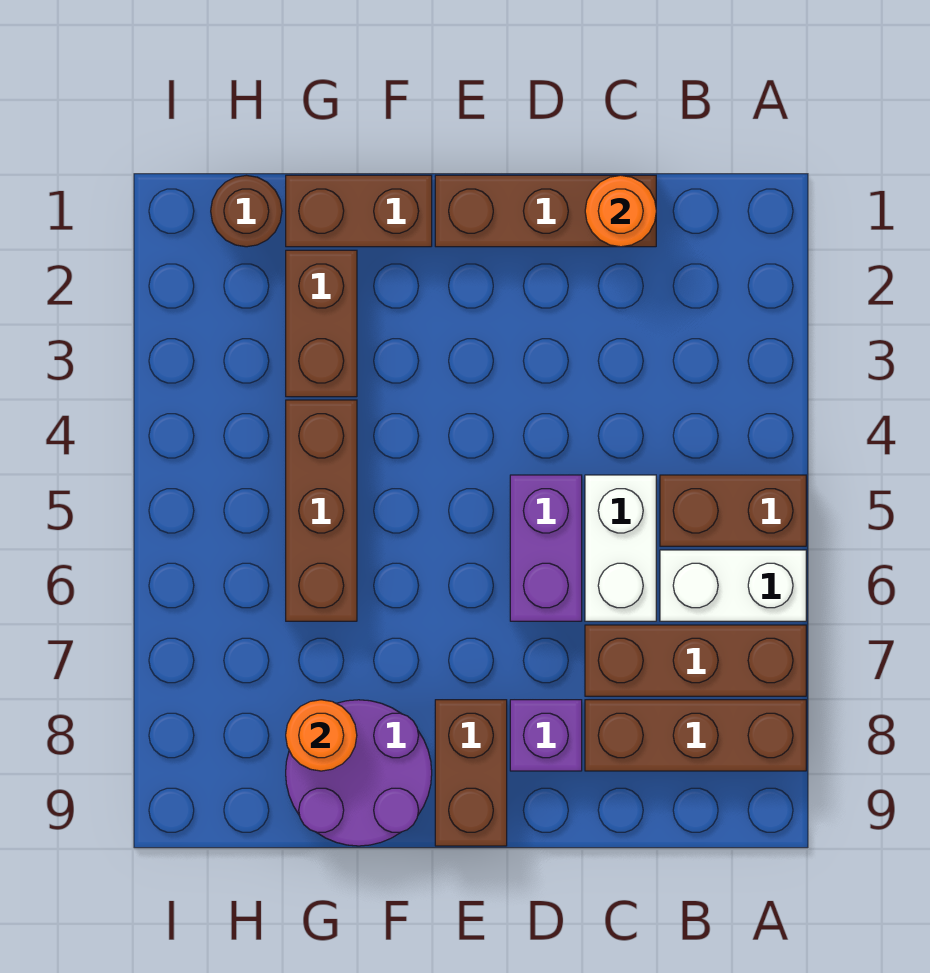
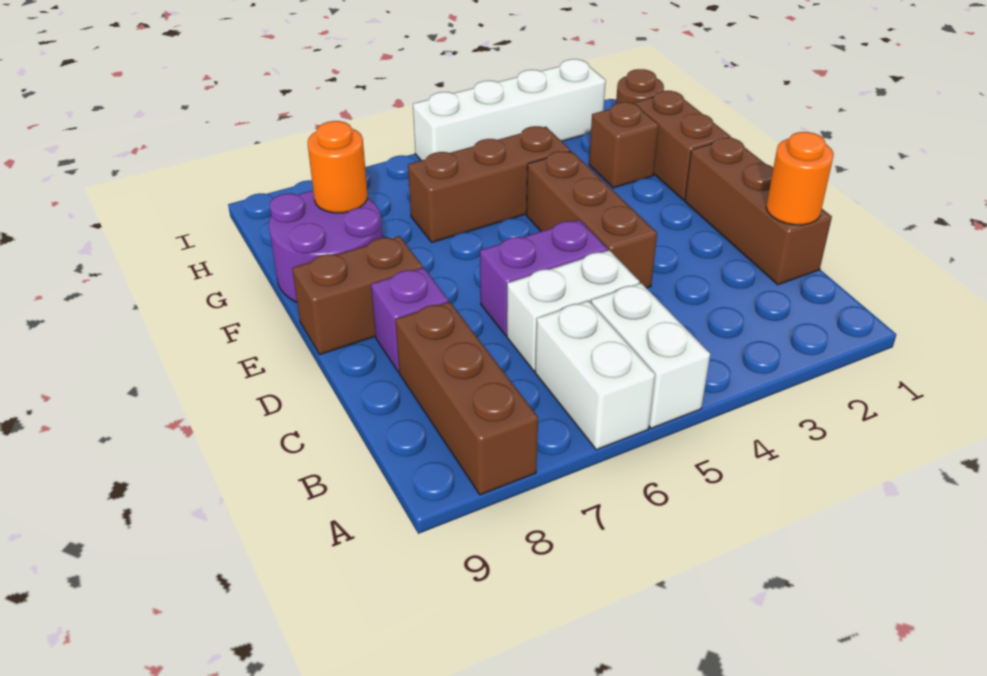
brown 1x2 brick [660,475,806,546] -> white 1x2 brick [591,283,710,428]
brown 1x3 brick [585,625,806,696] -> brown 1x3 brick moved to [526,151,657,288]
brown 1x2 brick [286,250,357,397] -> brown 1x1 brick [589,102,659,188]
none -> white 1x4 brick [413,59,606,161]

